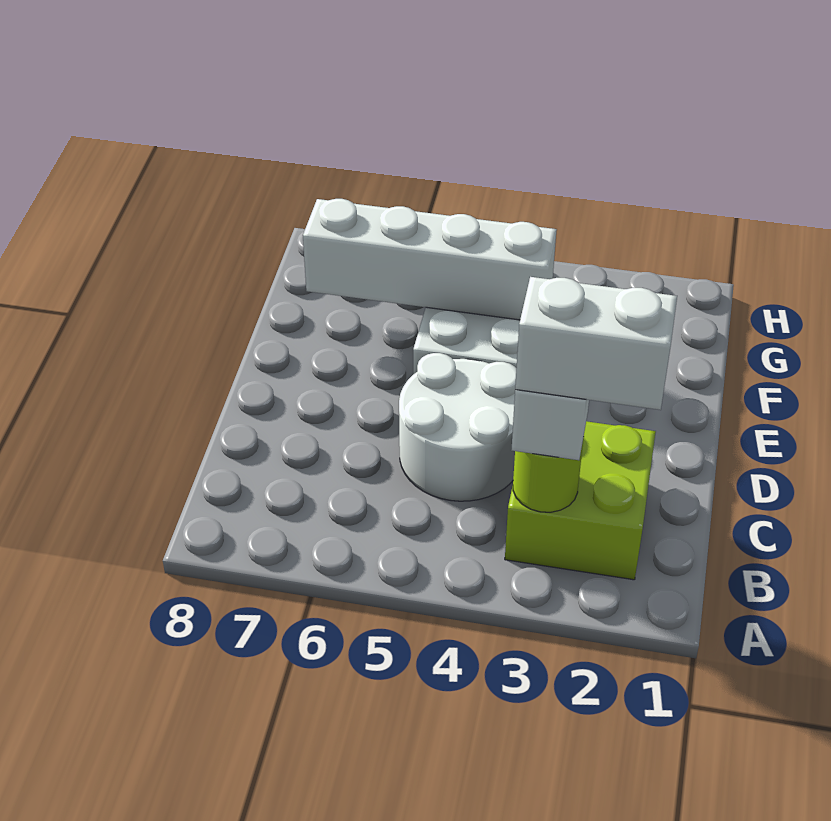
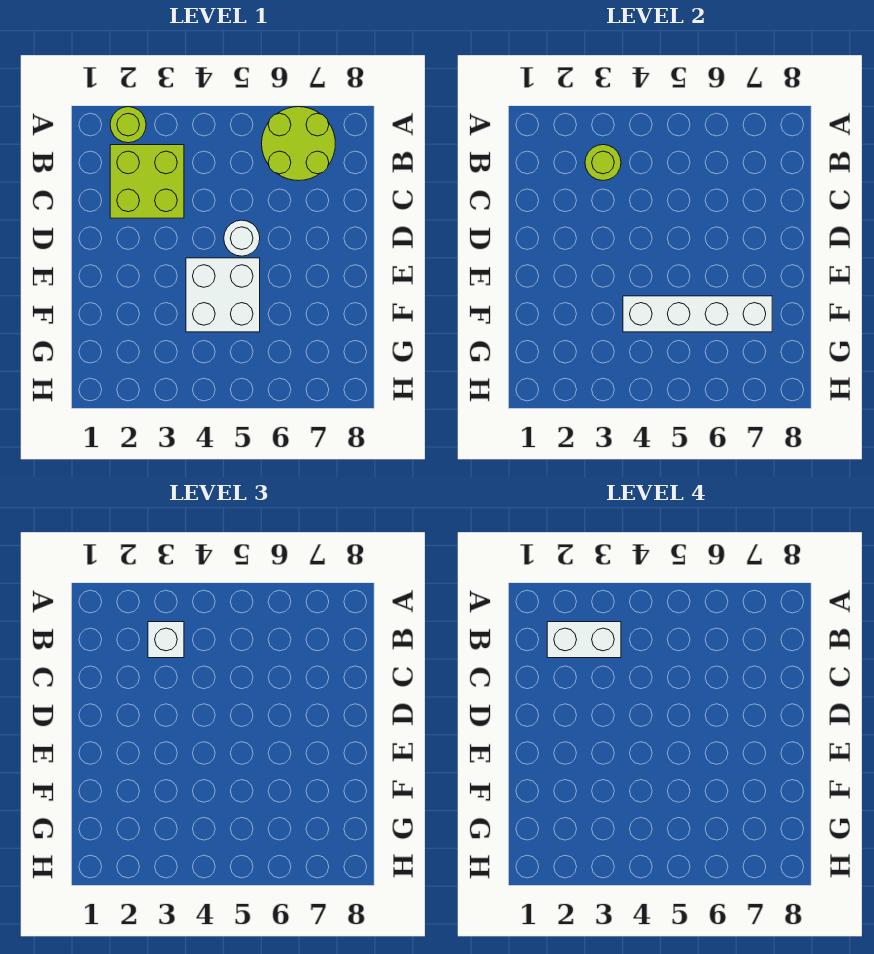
none -> lime 1x1 round brick [110,107,146,143]
none -> lime 2x2 round brick [262,107,335,181]
white 2x2 round brick [399,353,516,501] -> white 1x1 round brick [224,220,260,256]

